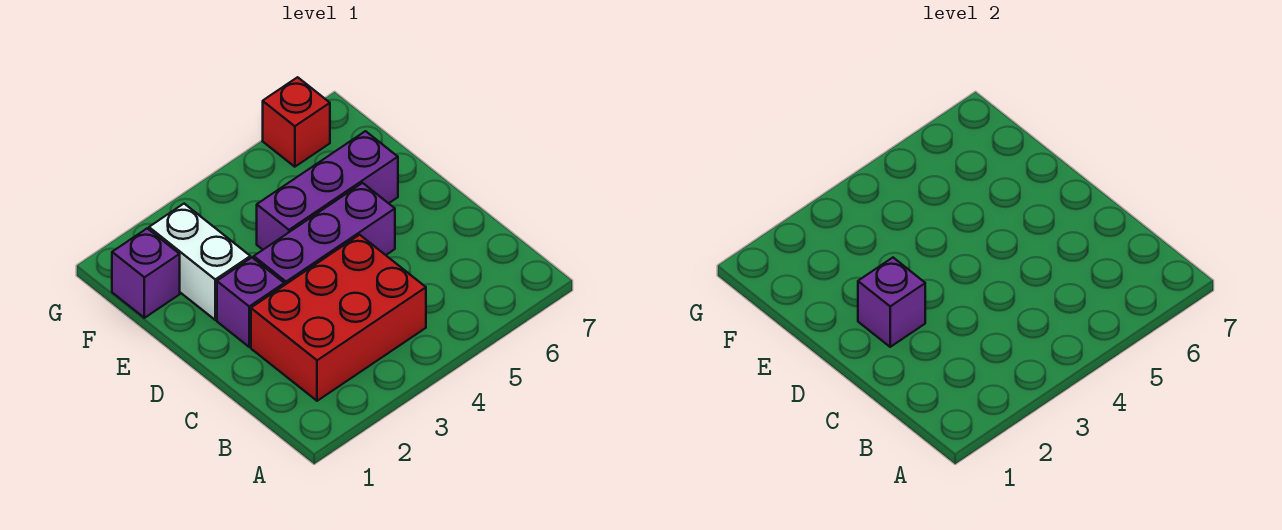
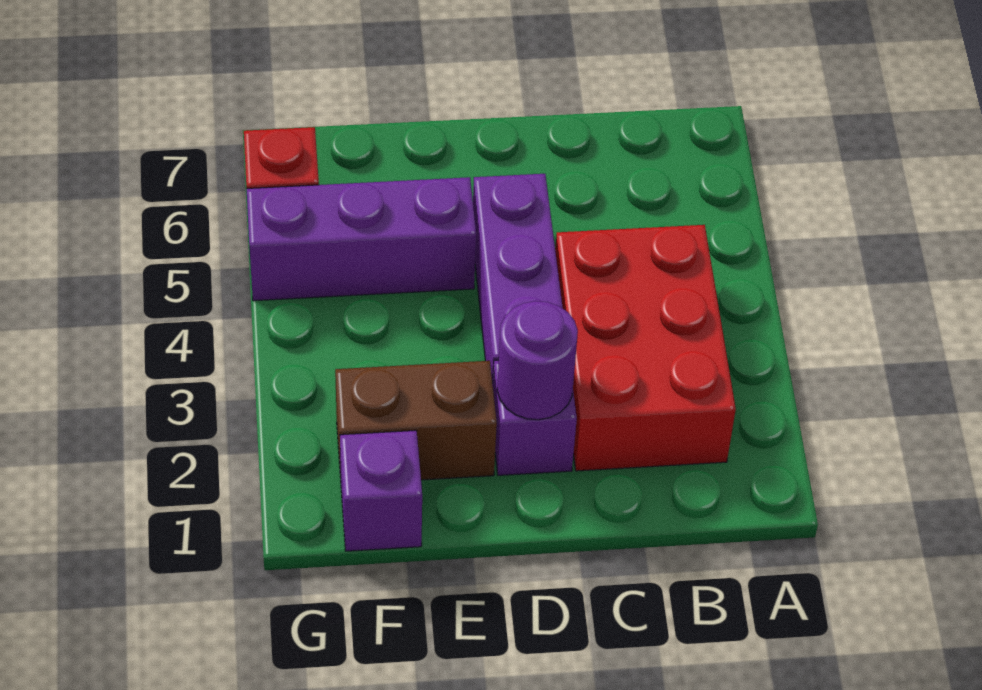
purple 1x1 brick [858,258,925,347] -> purple 1x1 round brick [497,301,578,420]
white 1x2 brick [149,204,250,320] -> brown 1x2 brick [335,361,497,480]
purple 1x3 brick [257,131,398,250] -> purple 1x3 brick turned to [247,177,476,301]

